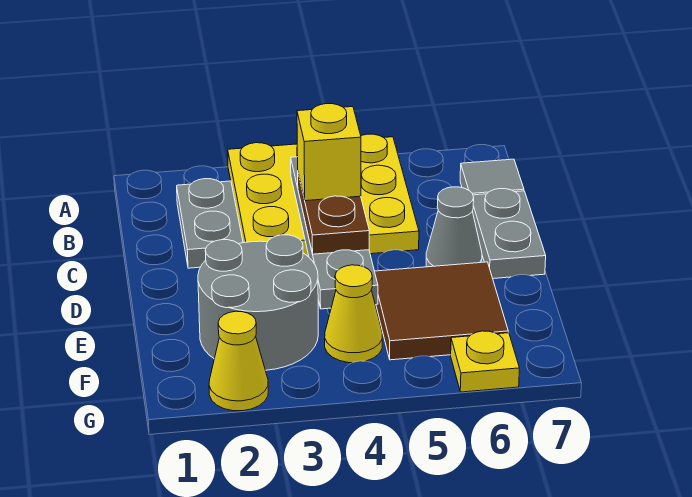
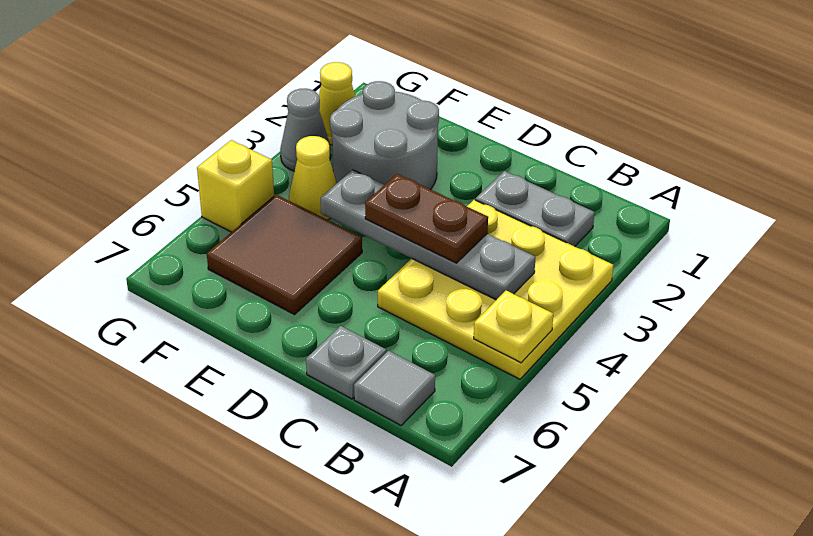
yellow 1x1 brick [297,104,361,201] -> yellow 1x1 brick moved to [197,140,274,232]
grey 1x2 plate [472,189,546,279] -> grey 1x1 plate [306,326,386,399]
grey 1x1 cone [426,187,482,267] -> grey 1x1 cone moved to [280,88,331,171]
yellow 1x1 plate [451,331,519,392] -> yellow 1x1 plate moved to [474,291,553,363]

